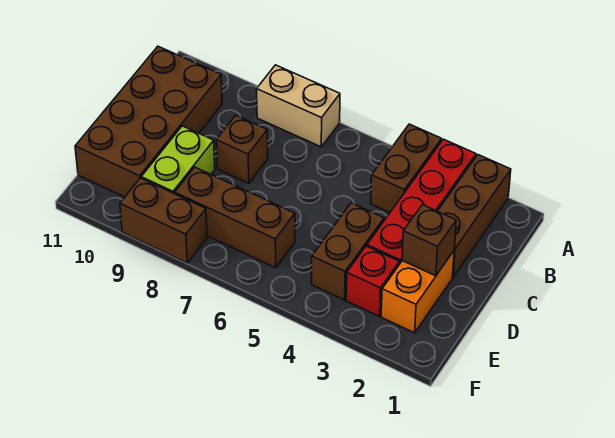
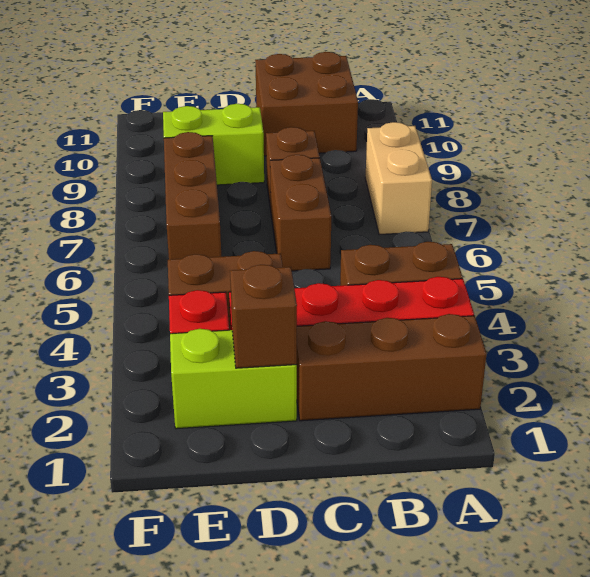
brown 2x4 brick [75,46,222,197] -> brown 2x2 brick [255,52,358,156]
orange 1x2 brick [381,251,454,333] -> lime 1x2 brick [170,329,297,429]
brown 1x2 brick [120,178,207,263] -> brown 1x2 brick moved to [270,155,331,271]

